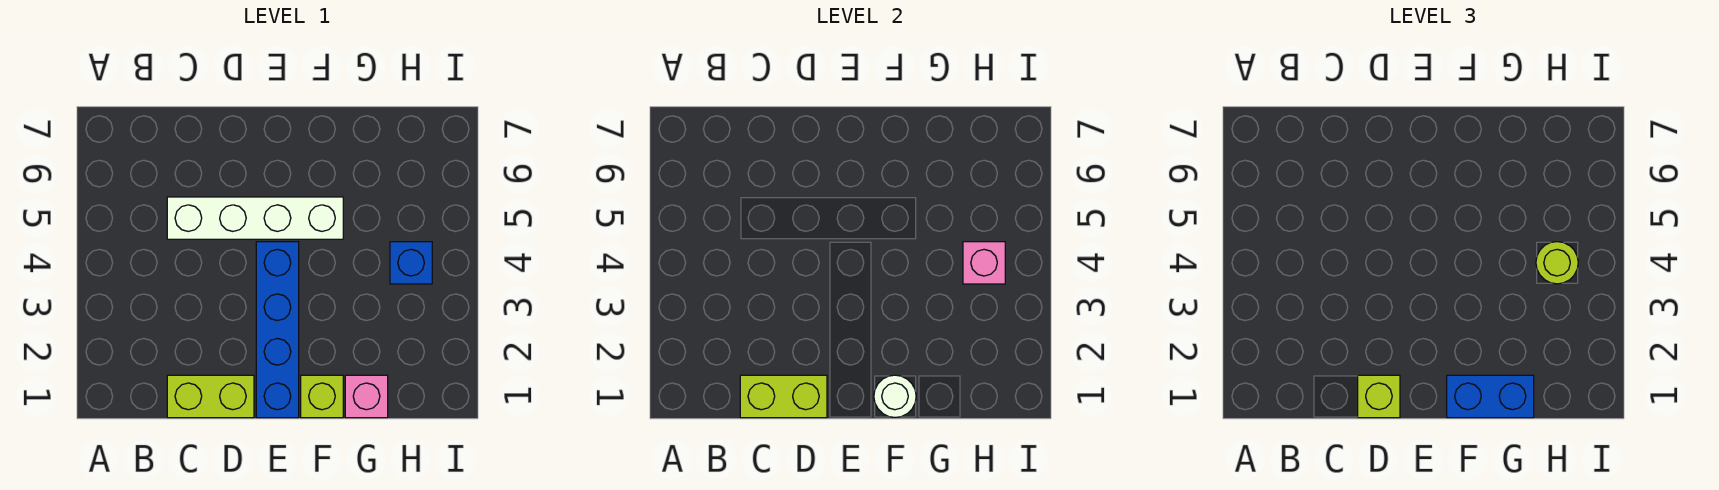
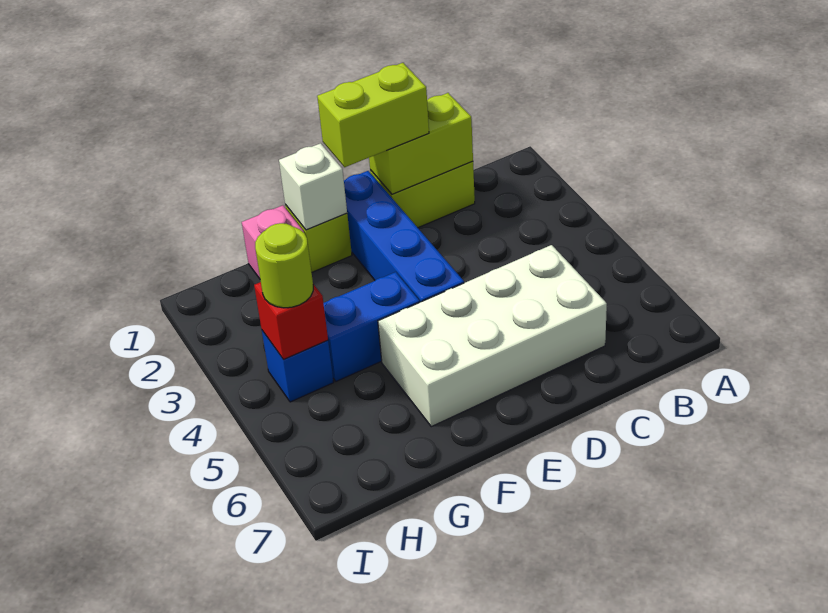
white 1x4 brick [167,197,343,239] -> white 2x4 brick [378,245,607,427]
lime 1x1 brick [1358,375,1400,418] -> lime 1x2 brick [317,63,429,167]
white 1x1 round brick [874,375,916,417] -> white 1x1 brick [279,143,347,230]
blue 1x2 brick [1447,375,1534,418] -> blue 1x2 brick moved to [323,272,420,381]
pink 1x1 brick [963,242,1005,284] -> red 1x1 brick [254,282,328,360]

